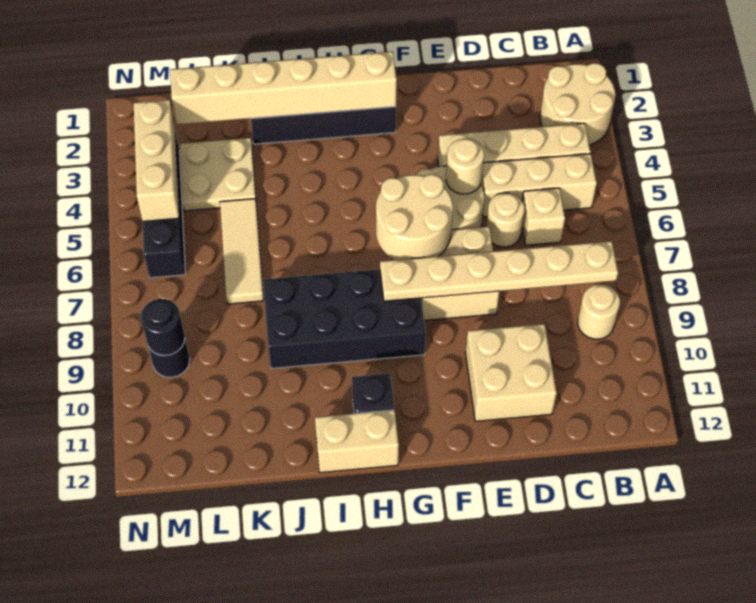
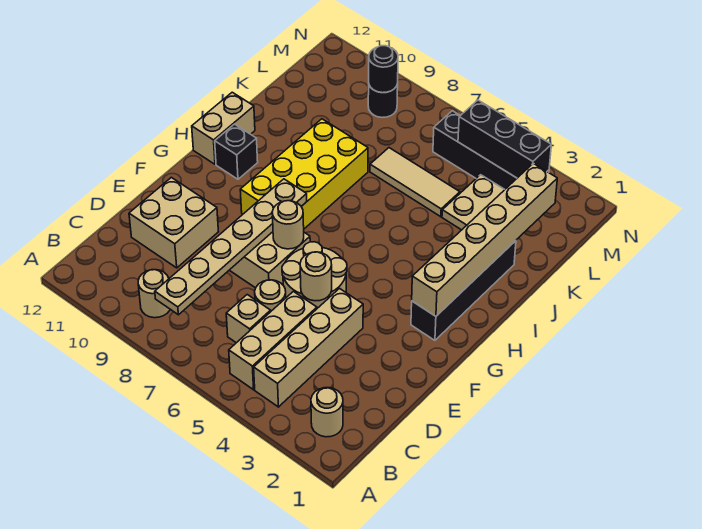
tan 2x2 round brick [540,63,615,145] -> tan 1x1 round brick [311,388,343,437]
tan 2x2 round brick [376,175,453,260] -> tan 1x1 round brick [272,201,304,249]
black 2x4 brick [263,269,426,368] -> yellow 2x4 brick [240,119,368,229]
tan 1x3 brick [134,100,179,221] -> black 1x3 brick [458,100,551,178]

